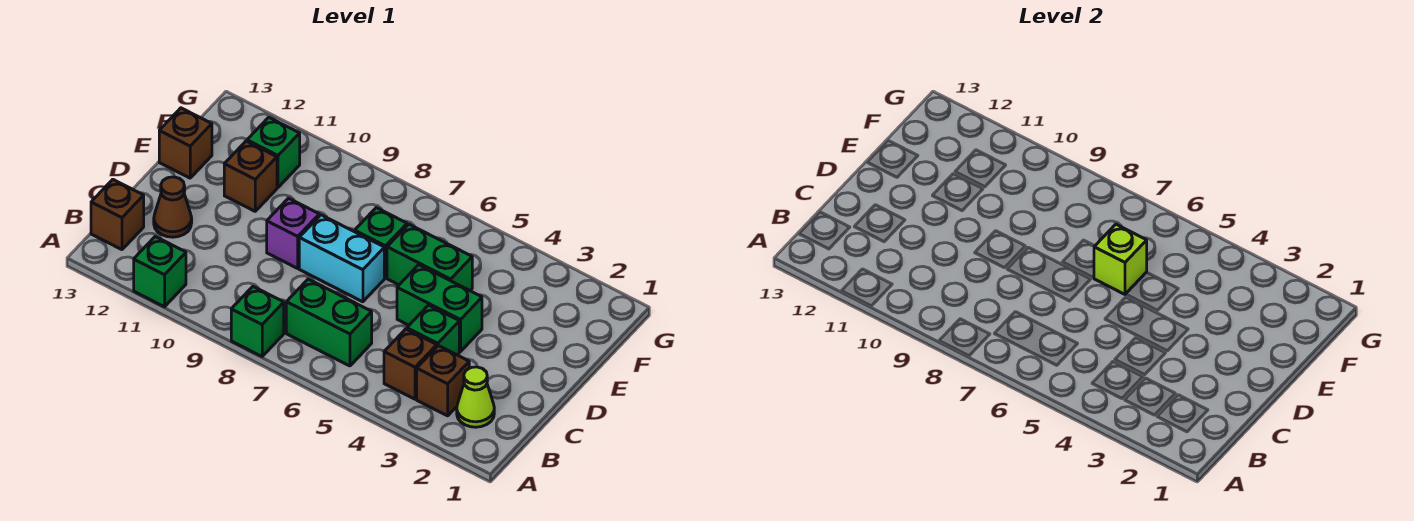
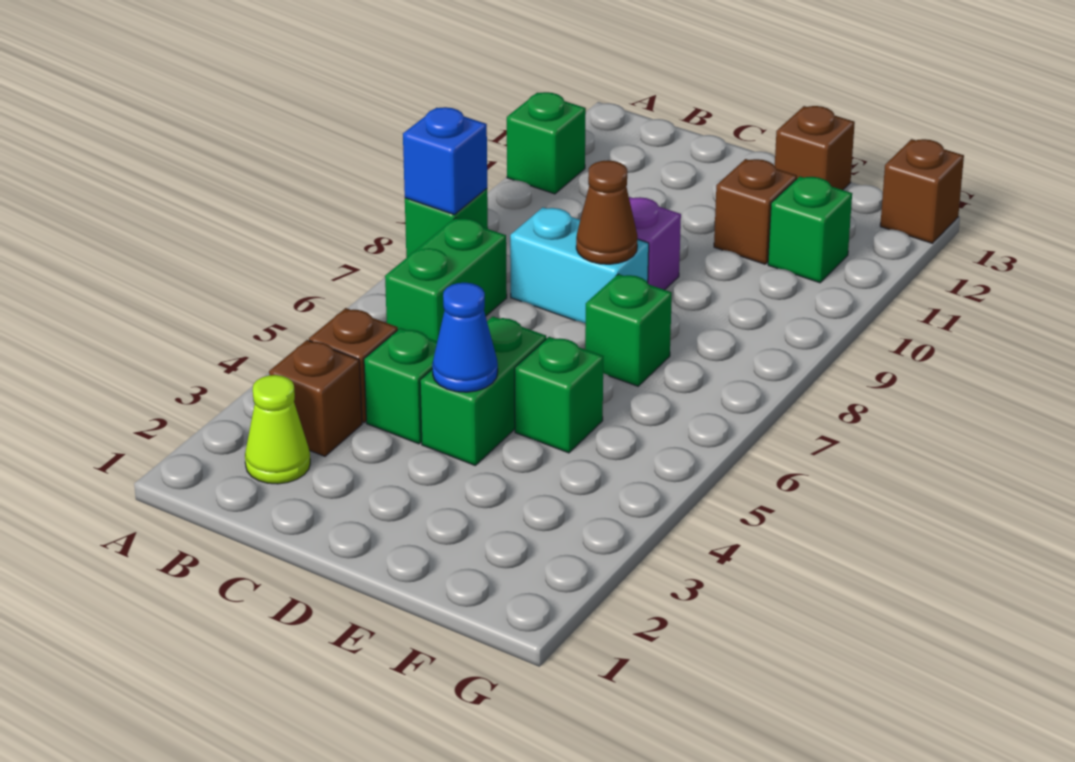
none -> blue 1x1 brick [403,107,487,215]
brown 1x1 brick [91,180,144,250] -> brown 1x1 brick moved to [880,139,964,243]
brown 1x1 cone [154,177,192,237] -> brown 1x1 cone moved to [576,160,638,264]
none -> blue 1x1 cone [432,283,498,392]
cyan 1x2 brick [299,215,384,302] -> cyan 1x2 brick turned to [510,207,649,323]
green 1x2 brick [387,224,472,291] -> green 1x1 brick [515,337,604,453]
lime 1x1 brick [1094,224,1147,294] -> none

